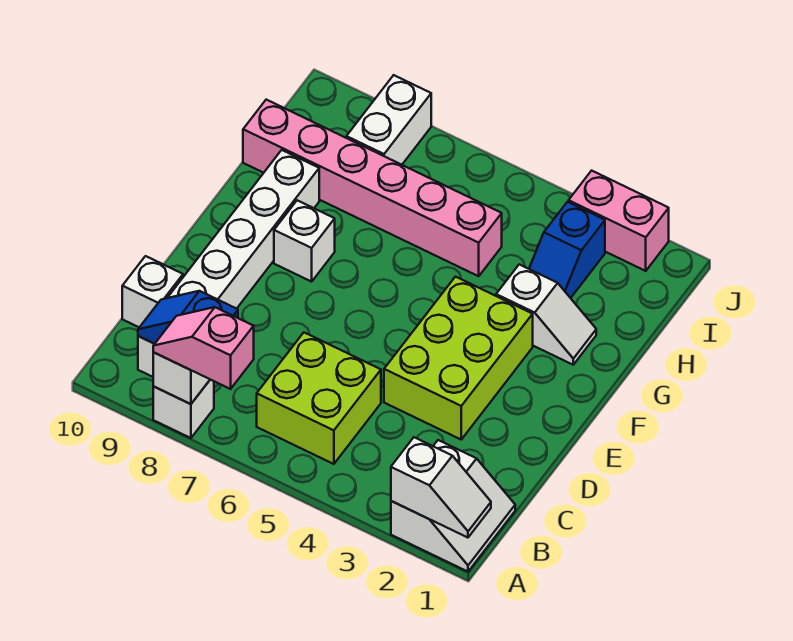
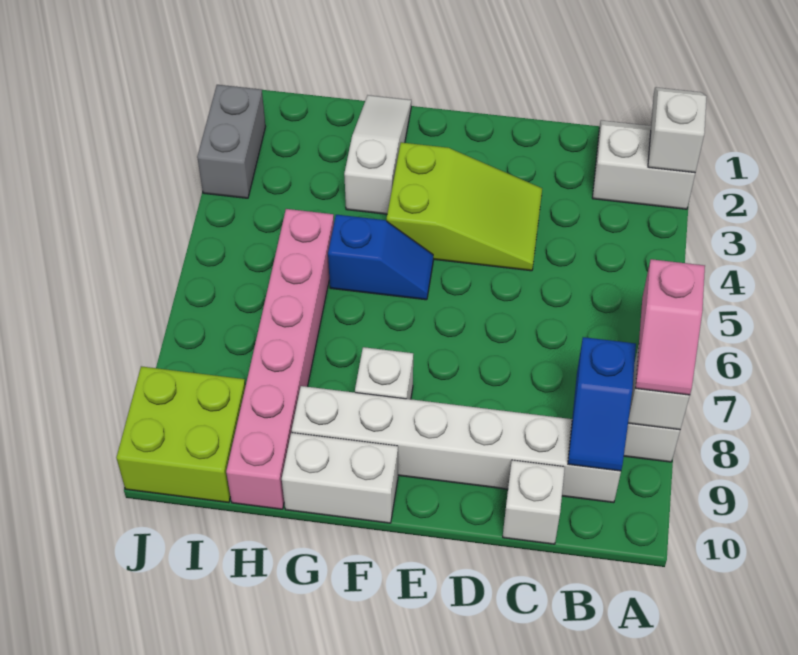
lime 2x2 brick [257,333,381,464] -> lime 2x2 brick moved to [116,366,246,503]
lime 2x3 brick [384,277,533,439] -> lime 2x3 slope [387,142,542,271]
white 1x2 slope [496,264,596,365] -> white 1x3 slope [344,95,411,214]
blue 1x2 slope [529,202,605,298] -> blue 1x2 slope moved to [328,215,433,300]
white 1x2 brick [346,75,431,165] -> white 1x2 brick moved to [282,433,398,523]
pink 1x2 brick [569,171,669,271] -> grey 1x2 brick [197,85,266,198]

